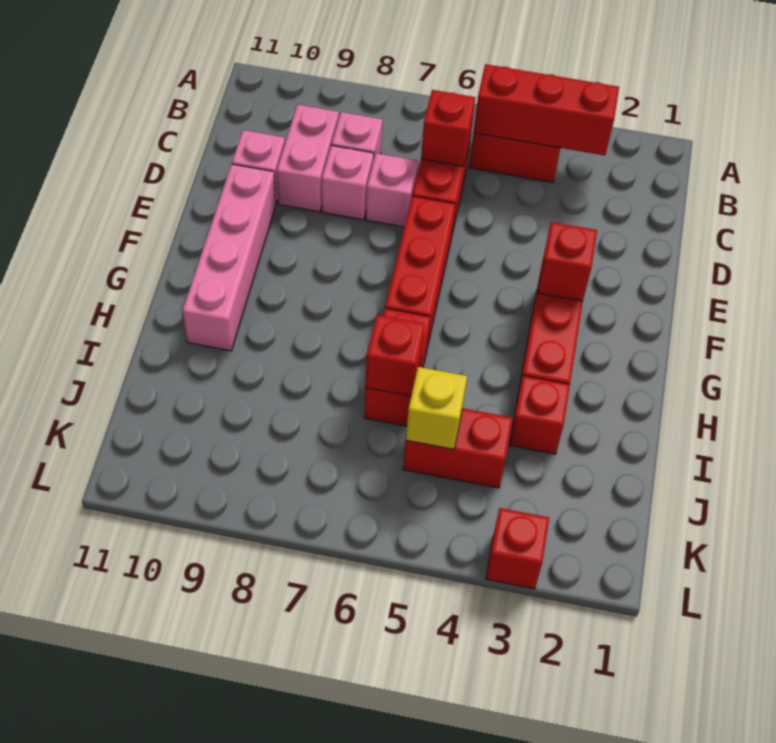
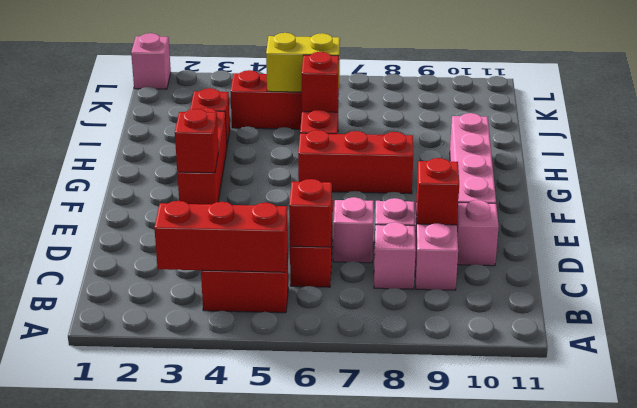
red 1x3 brick [385,196,456,343] -> red 1x3 brick turned to [298,130,413,194]
yellow 1x1 brick [406,367,467,449] -> yellow 1x2 brick [266,33,340,92]
none -> pink 1x1 brick [131,33,171,89]
red 1x1 brick [486,508,549,589] -> red 1x1 brick moved to [416,158,459,225]

